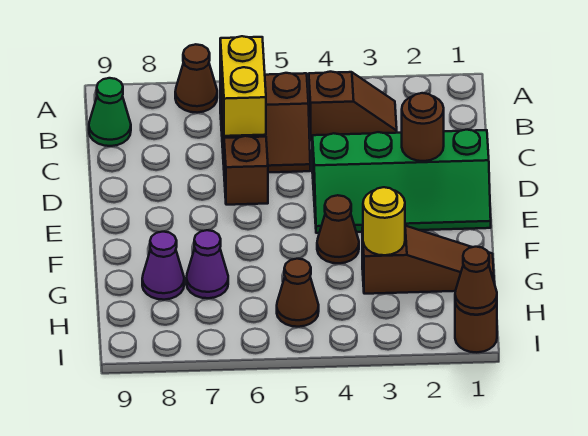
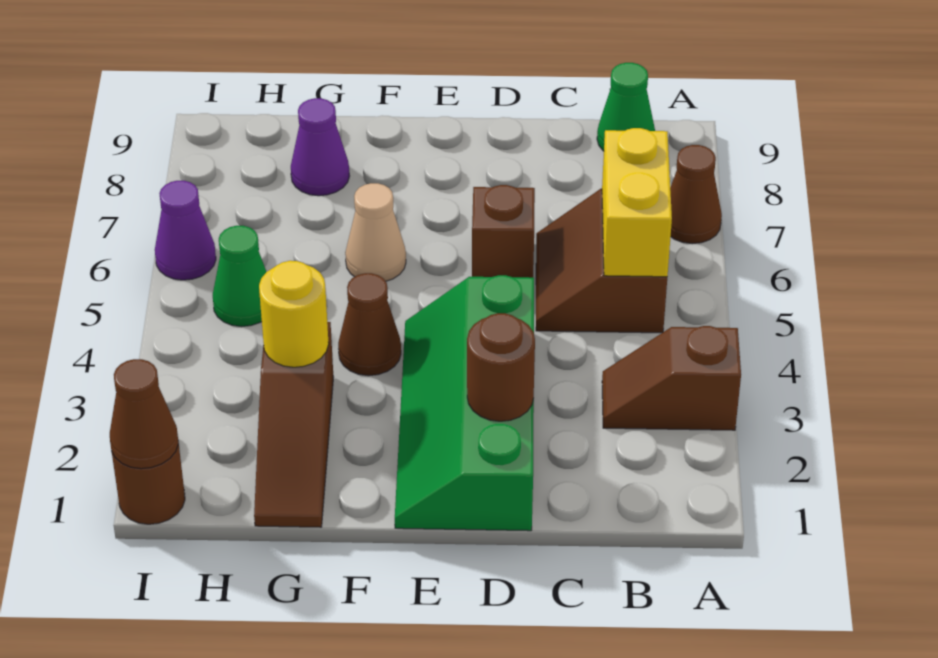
brown 1x2 slope [309,72,397,140] -> brown 1x2 slope turned to [602,326,741,430]
yellow 1x2 brick [220,36,266,136] -> yellow 1x2 brick turned to [602,128,672,277]
none -> tan 1x1 cone [345,183,406,281]
purple 1x1 cone [186,230,228,298] -> purple 1x1 cone moved to [155,181,216,280]
brown 1x1 cone [277,259,319,327] -> green 1x1 cone [213,226,266,327]

